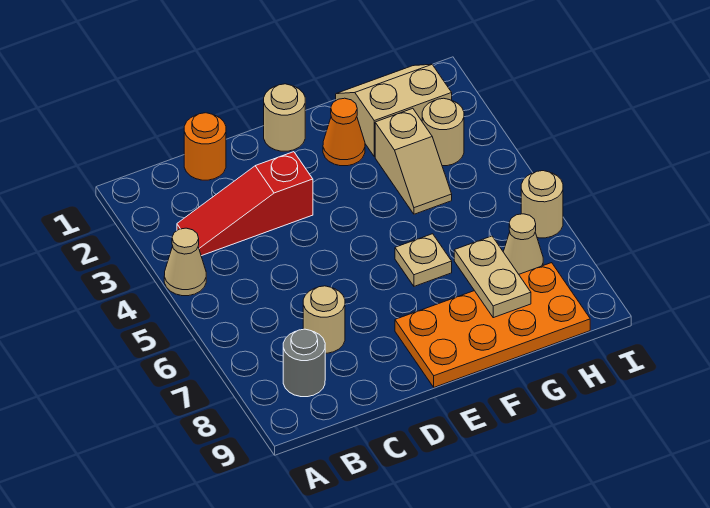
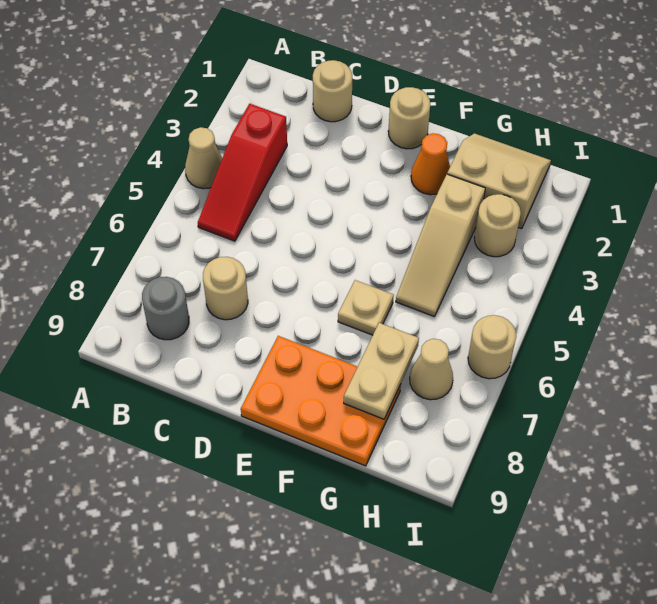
red 1x3 slope [177,152,313,256] -> red 1x3 slope turned to [198,104,287,241]
orange 1x1 round brick [184,113,226,180] -> tan 1x1 round brick [313,60,352,122]
orange 2x4 plate [395,263,590,387] -> orange 2x3 plate [241,336,401,466]
tan 1x2 slope [375,108,452,214] -> tan 1x3 slope [396,174,485,317]

